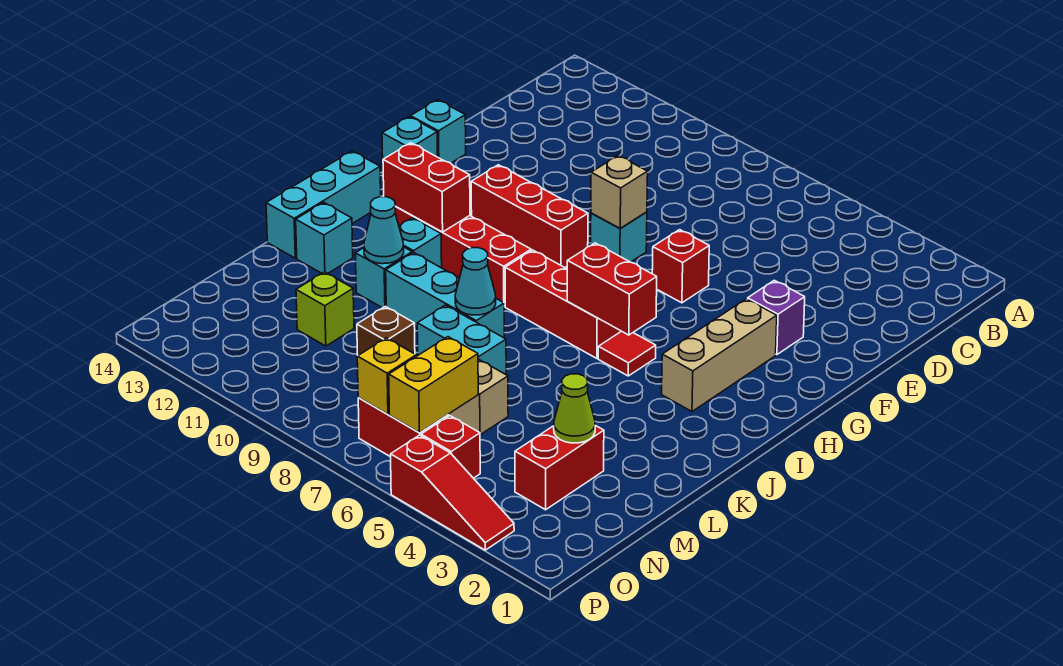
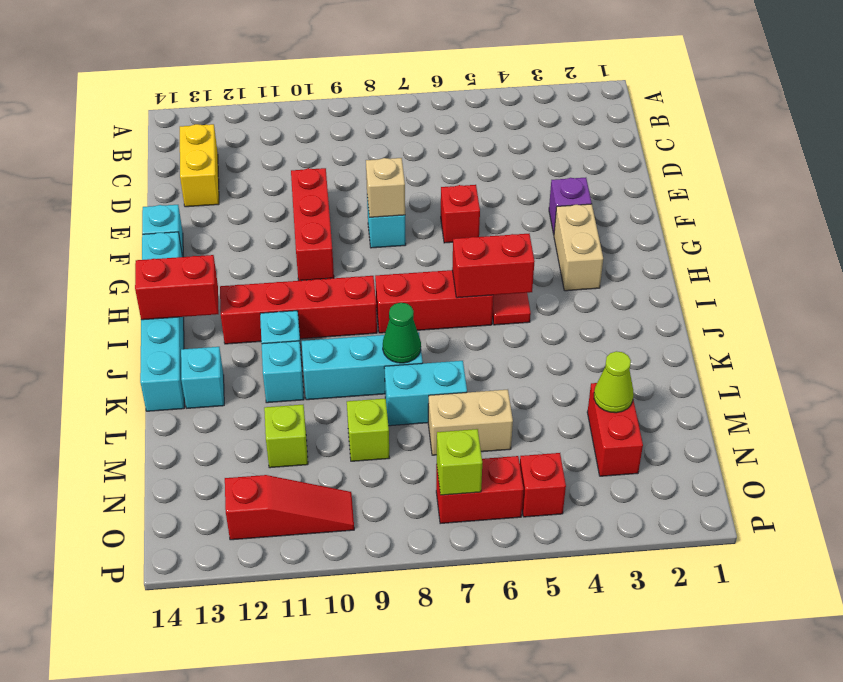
tan 1x3 brick [662,299,777,411] -> tan 1x2 brick [554,204,603,291]
red 1x3 brick [471,165,588,267] -> red 1x3 brick turned to [291,168,334,281]
red 1x2 brick [383,143,470,232] -> red 1x2 brick moved to [135,255,219,320]
cyan 1x1 cone [455,248,496,315] -> green 1x1 cone [383,303,421,363]
cyan 1x1 cone [364,197,404,264] -> none
brown 1x1 brick [357,306,415,355] -> lime 1x1 brick [347,398,389,461]
yellow 1x2 brick [389,337,478,433] -> yellow 1x2 brick moved to [180,124,219,207]
yellow 1x1 brick [357,338,416,414] -> lime 1x1 brick [437,429,482,495]
red 1x3 slope [391,435,514,550] -> red 1x3 slope moved to [225,475,354,540]

